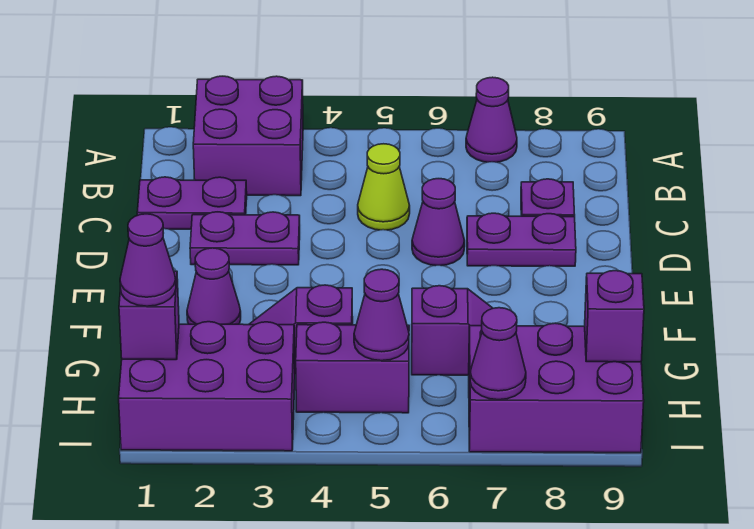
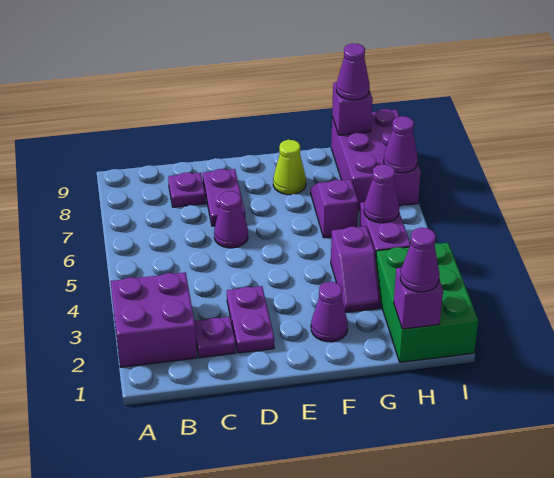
purple 1x1 cone [466,77,517,162] -> purple 1x1 cone moved to [336,44,370,100]
purple 1x2 plate [137,177,247,229] -> purple 1x1 plate [194,317,236,358]
lime 1x1 cone [358,144,410,230] -> lime 1x1 cone moved to [273,140,306,195]
purple 2x3 brick [119,322,295,451] -> green 2x3 brick [376,243,478,362]

